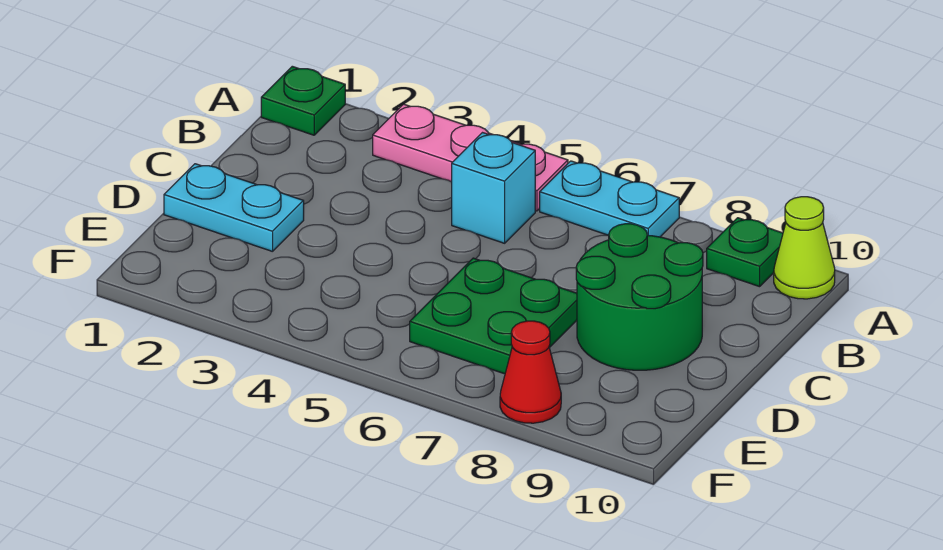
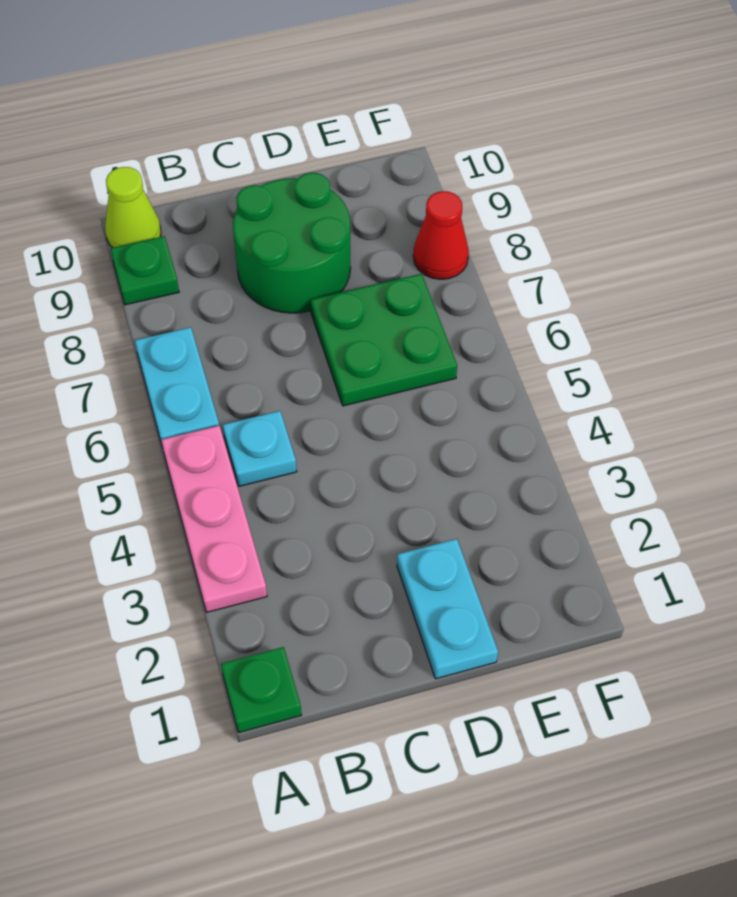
cyan 1x1 brick [452,133,535,243] -> cyan 1x1 plate [223,411,297,486]

